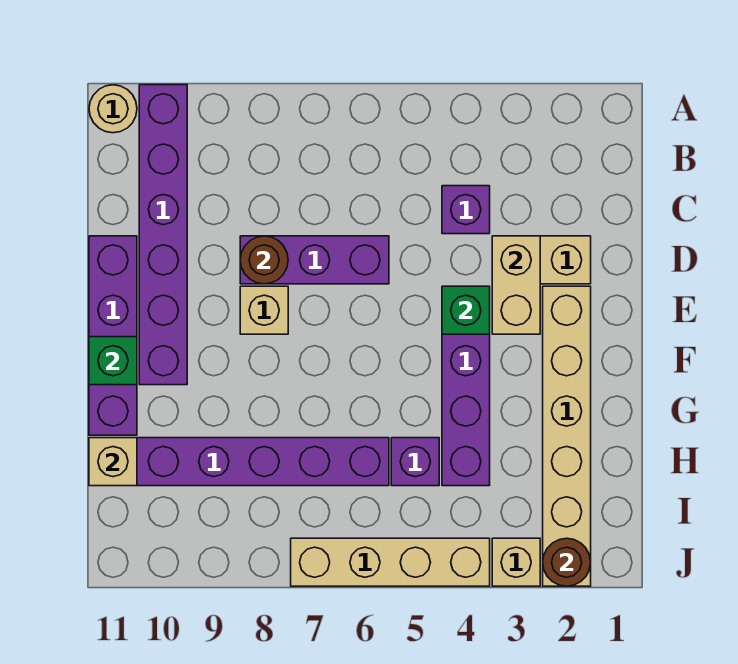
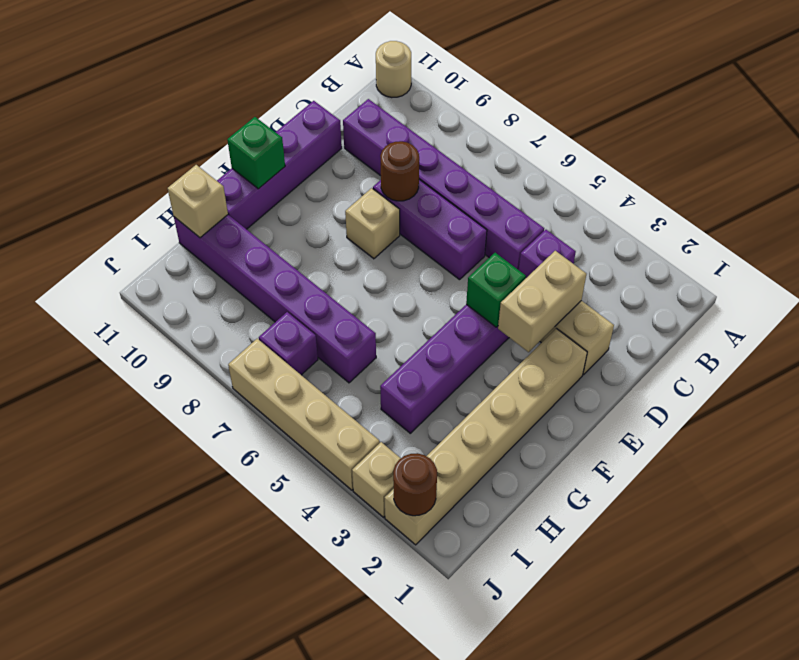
purple 1x6 brick [139,85,187,385] -> purple 1x6 brick turned to [343,99,544,270]
purple 1x1 brick [391,438,439,486] -> purple 1x1 brick moved to [259,312,318,375]

